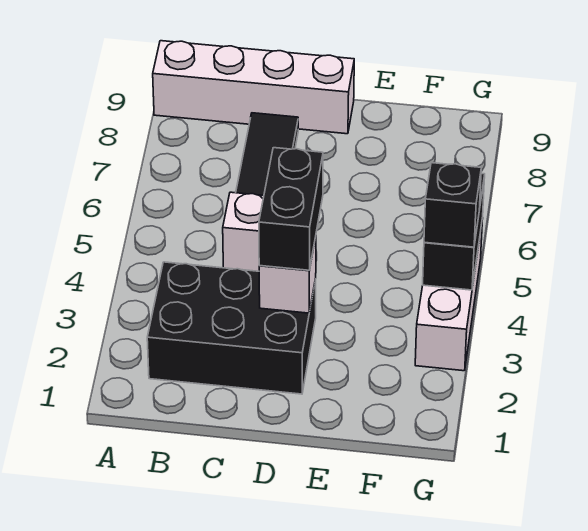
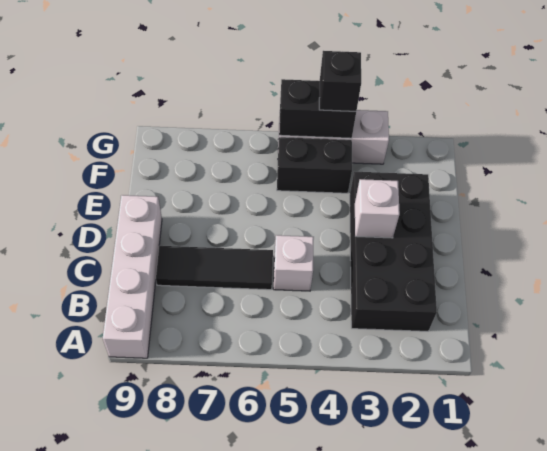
black 2x3 brick [147,262,316,394] -> black 2x4 brick [350,172,437,331]
black 1x2 brick [259,148,323,270] -> black 1x2 brick moved to [277,137,352,193]

